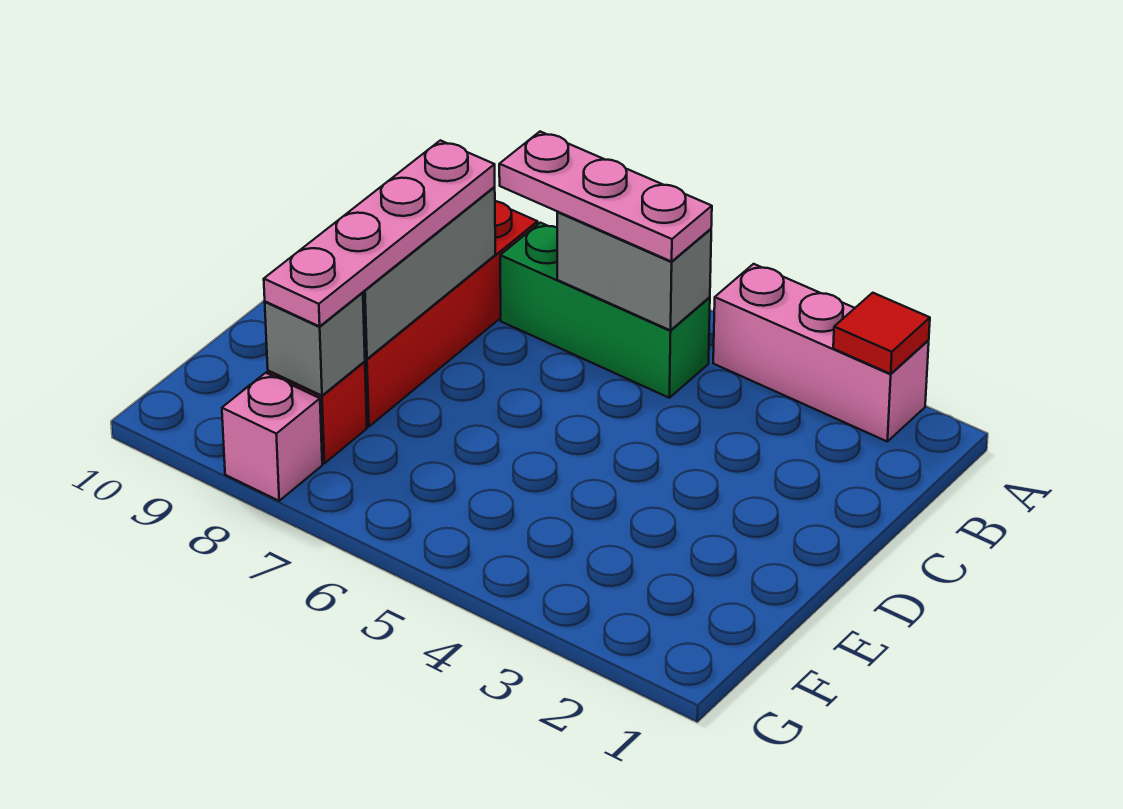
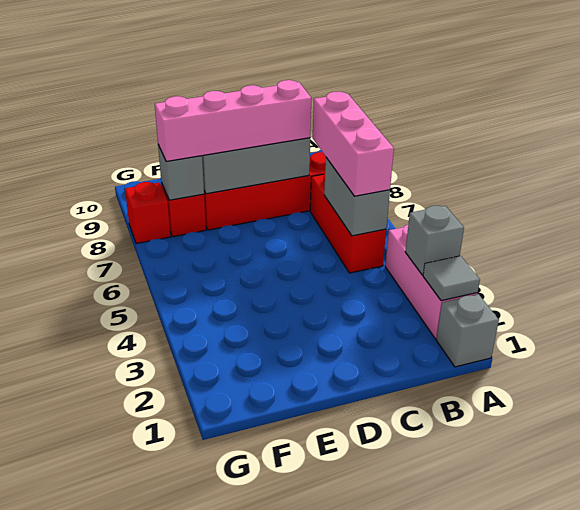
none -> grey 1x1 brick [436,294,499,367]
red 1x1 tile [833,293,930,374] -> grey 1x1 tile [423,256,480,301]
none -> grey 1x1 brick [405,206,464,275]
green 1x3 brick [500,223,710,398] -> red 1x3 brick [310,173,386,273]
pink 1x3 plate [499,132,712,262] -> pink 1x3 brick [313,91,394,196]
pink 1x4 plate [264,140,495,326] -> pink 1x4 brick [155,80,311,161]
pink 1x1 brick [222,373,322,501] -> red 1x1 brick [125,182,171,244]

